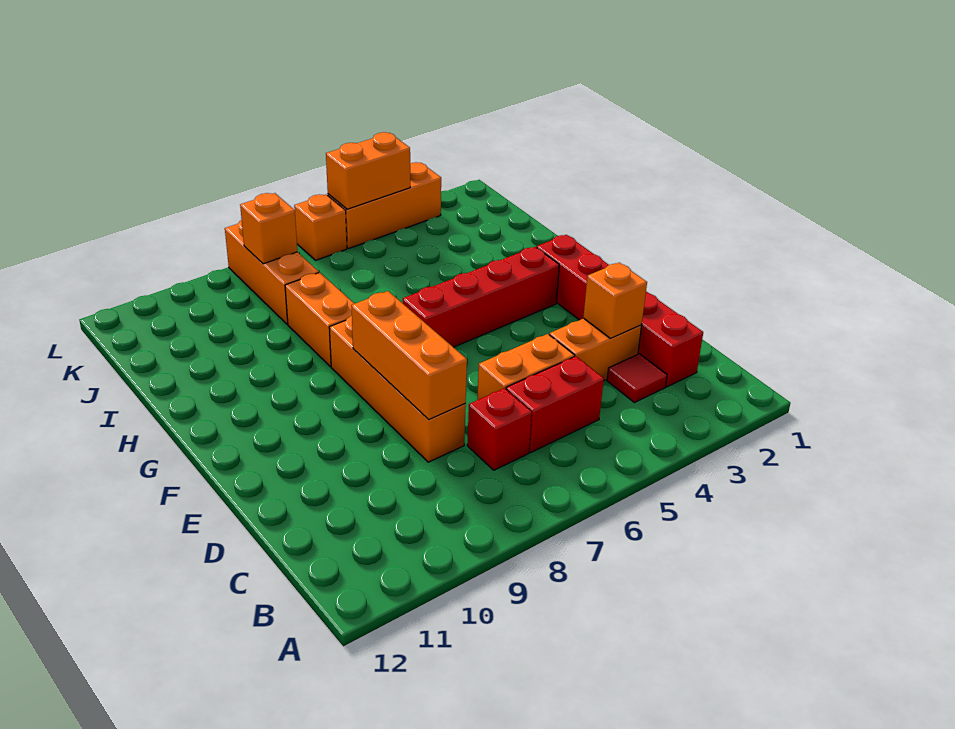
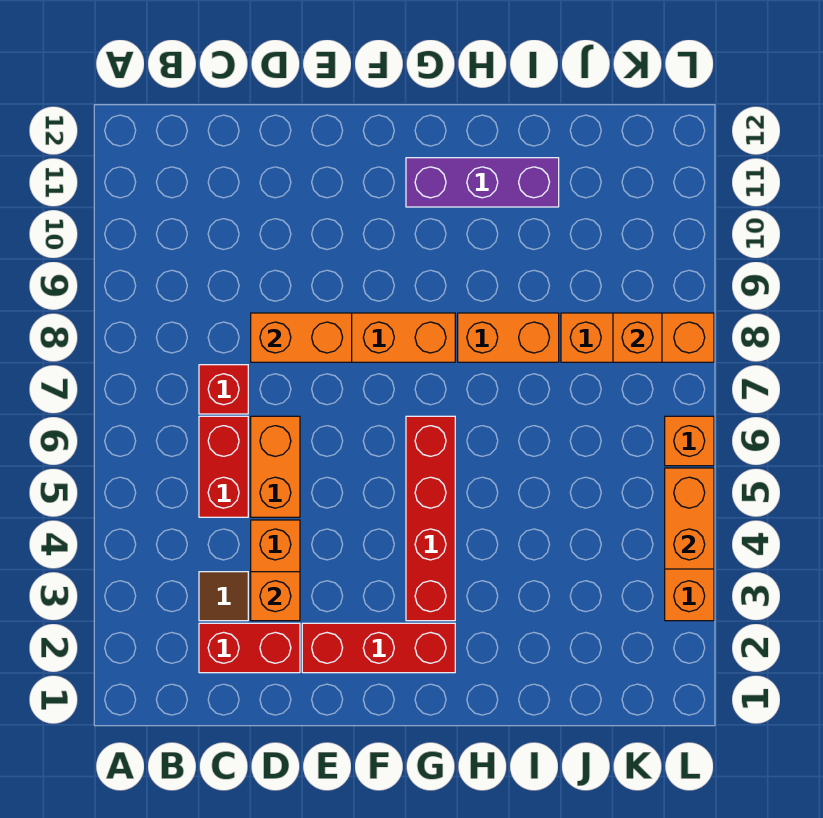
red 1x1 tile [607,354,667,403] -> brown 1x1 tile [199,572,248,621]
orange 1x3 brick [351,291,467,420] -> orange 1x2 brick [251,313,352,362]
none -> purple 1x3 brick [406,158,559,207]

